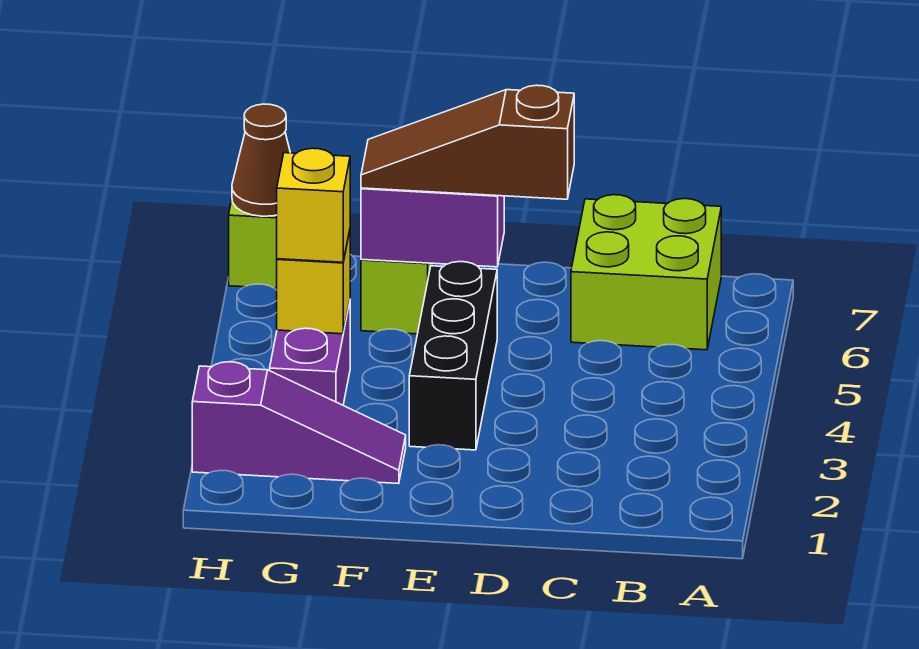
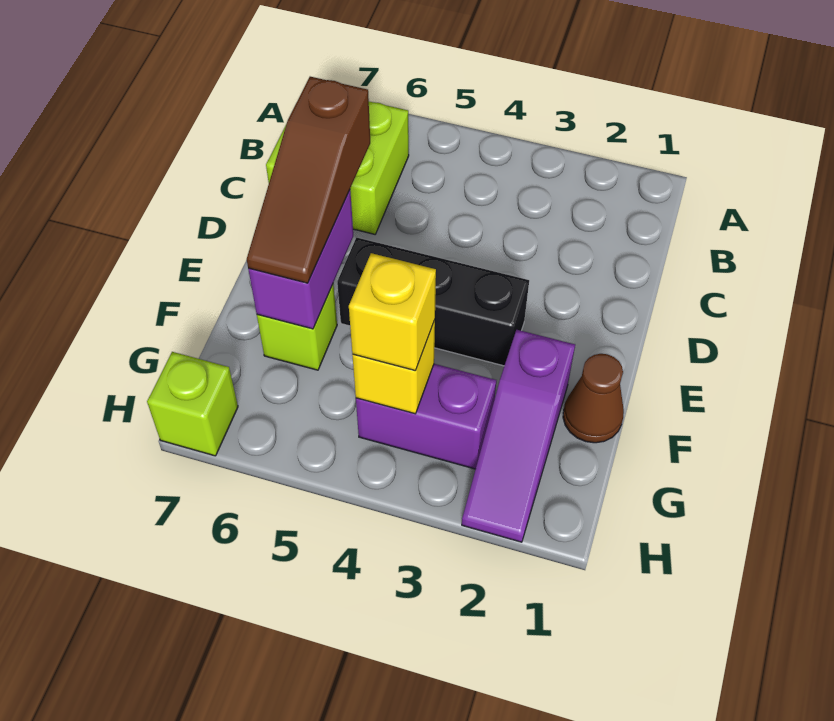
purple 1x3 slope [192,362,406,484] -> purple 1x3 slope turned to [462,330,575,542]
brown 1x1 cone [232,104,290,216] -> brown 1x1 cone moved to [563,354,624,443]

